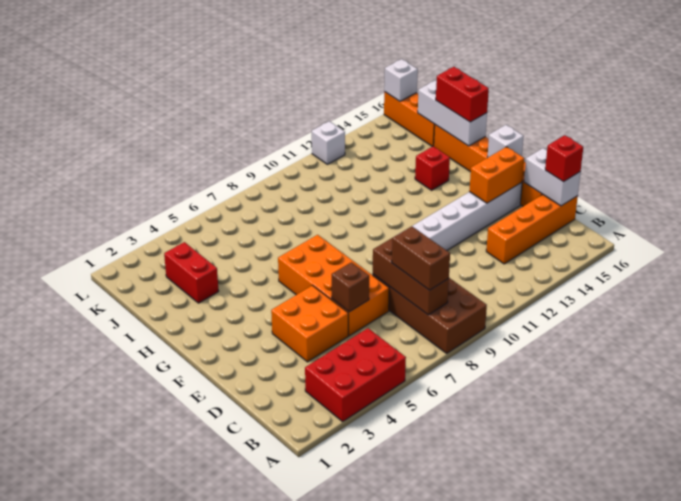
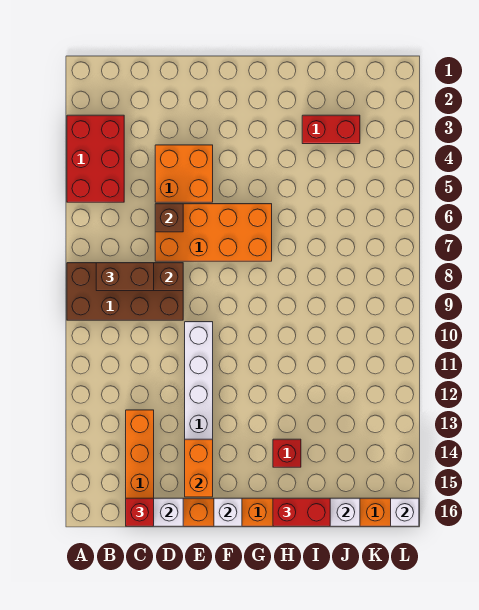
white 1x1 brick [312,121,345,164] -> none

